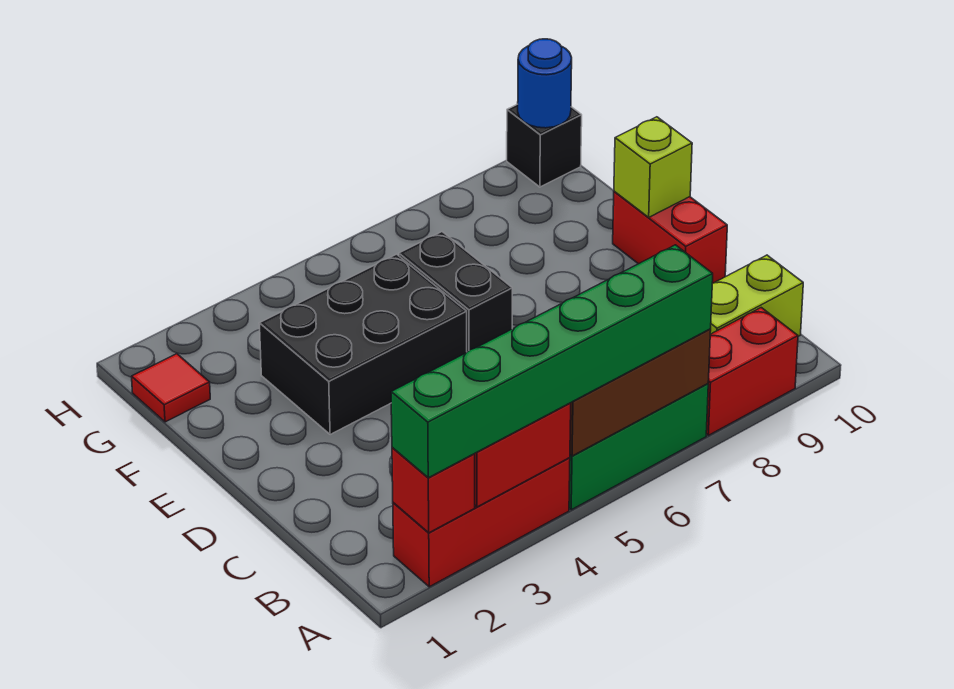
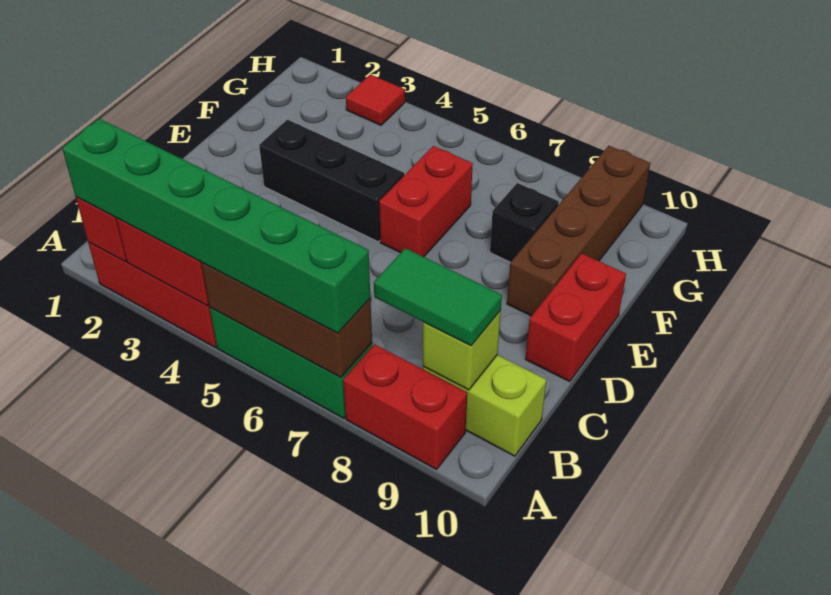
none -> green 1x2 tile [374,248,502,346]
black 2x3 brick [259,254,467,435] -> black 1x3 brick [259,120,404,242]
black 1x2 brick [399,232,512,352] -> red 1x2 brick [379,146,473,257]
none -> brown 1x4 brick [507,146,650,316]
lime 1x1 brick [614,117,692,218] -> lime 1x1 brick moved to [423,311,501,390]
red 1x1 tile [132,354,210,422] -> red 1x1 tile moved to [346,74,405,125]
black 1x1 brick [507,104,582,187] -> black 1x1 brick moved to [490,183,559,262]
blue 1x1 round brick [518,39,572,128] -> none

